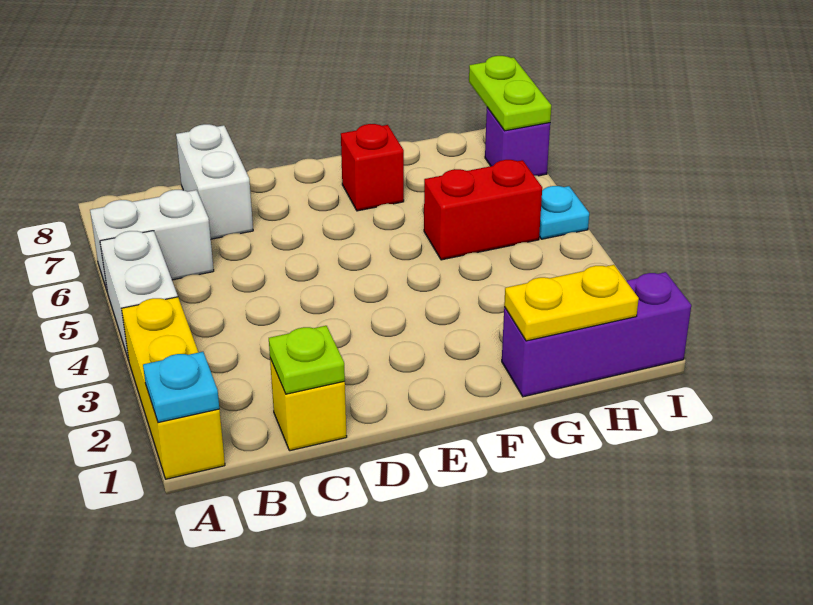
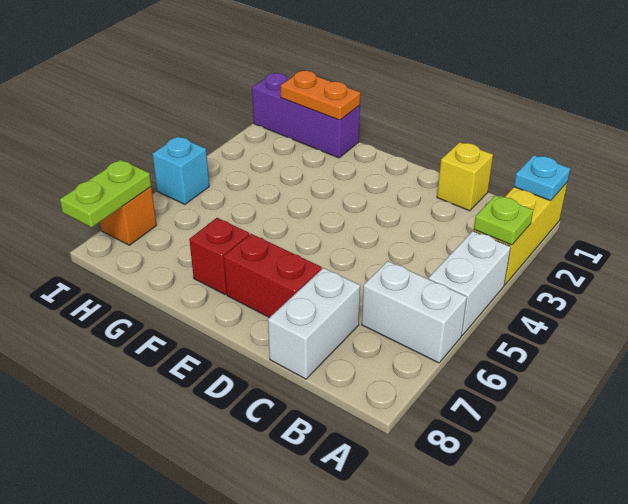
lime 1x1 plate [269,326,345,394] -> lime 1x1 plate moved to [474,195,533,245]
yellow 1x2 plate [504,265,639,341] -> orange 1x2 plate [280,71,360,120]
red 1x2 brick [424,160,542,260] -> red 1x2 brick moved to [224,234,322,318]
cyan 1x1 plate [539,186,589,239] -> cyan 1x1 brick [152,137,209,204]
purple 1x1 brick [485,107,550,176] -> orange 1x1 brick [100,187,157,245]

